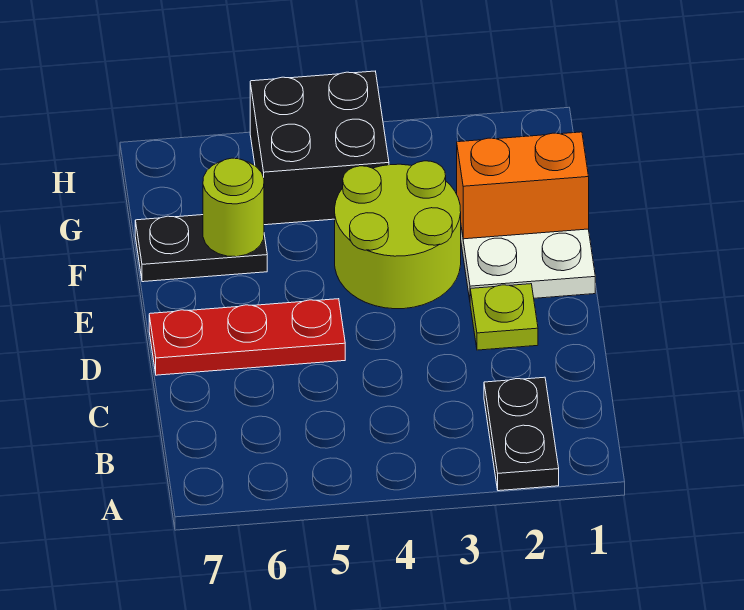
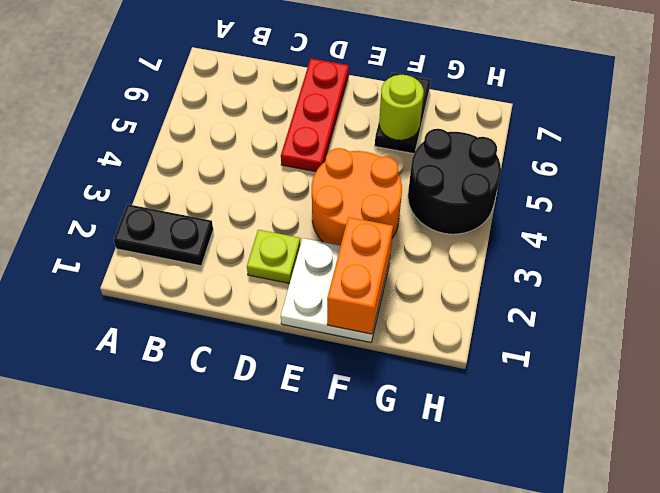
lime 2x2 round brick [335,161,461,309] -> orange 2x2 round brick [312,148,402,246]
black 2x2 brick [250,71,389,225] -> black 2x2 round brick [408,129,501,234]

